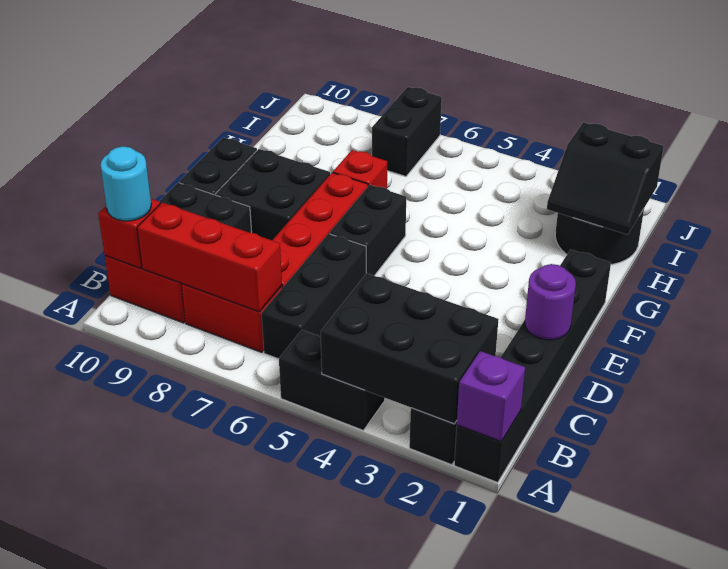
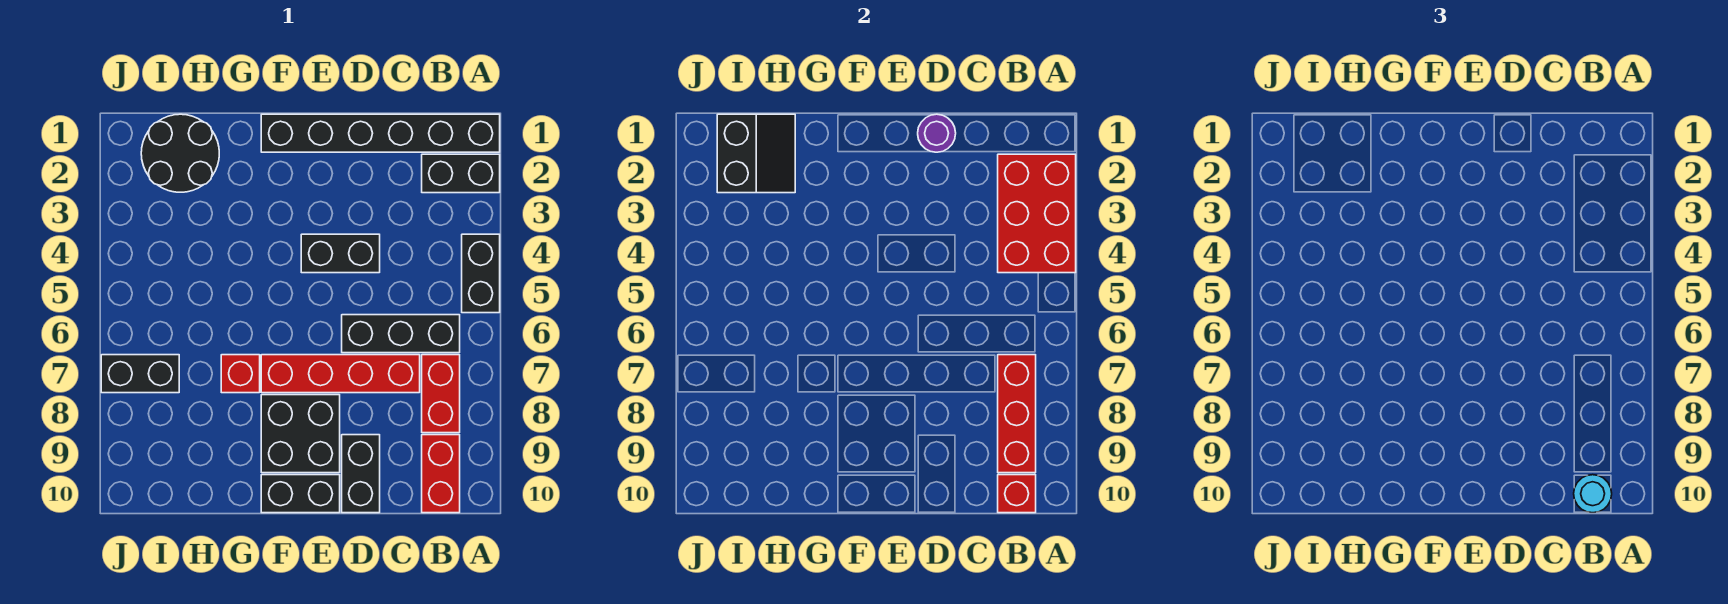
purple 1x1 brick [457,351,525,442] -> none
black 2x3 brick [321,273,499,424] -> red 2x3 brick [998,154,1076,273]
black 1x2 brick [330,185,406,276] -> black 1x2 brick moved to [301,234,380,273]

